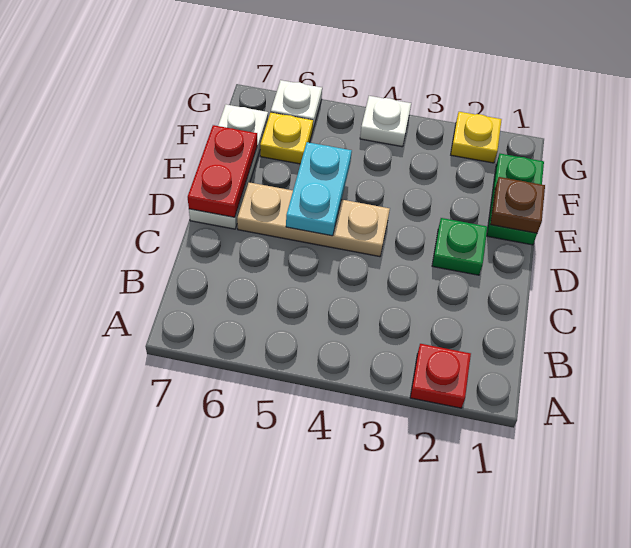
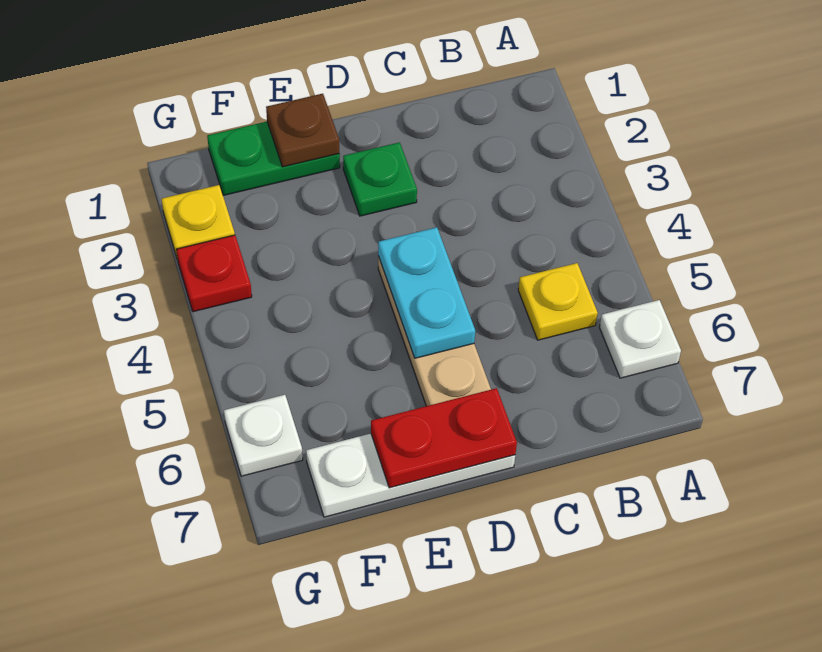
red 1x1 plate [410,344,471,408] -> red 1x1 plate moved to [176,235,252,312]
cyan 1x2 plate [286,142,352,236] -> cyan 1x2 plate turned to [378,227,475,358]
yellow 1x1 plate [260,112,313,164] -> yellow 1x1 plate moved to [518,263,598,340]
white 1x1 plate [360,96,411,147] -> white 1x1 plate moved to [599,300,681,378]

